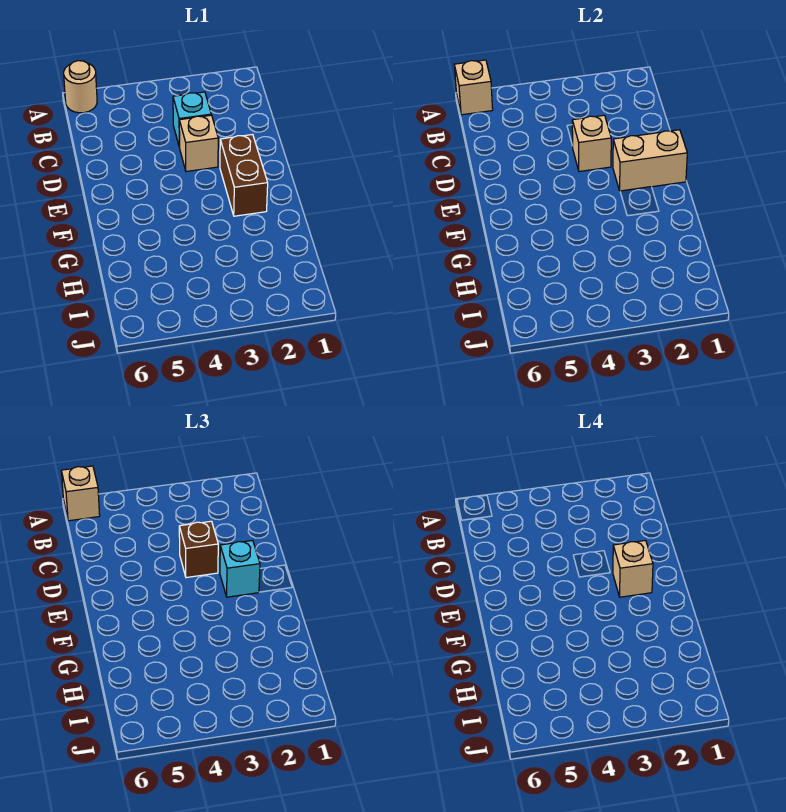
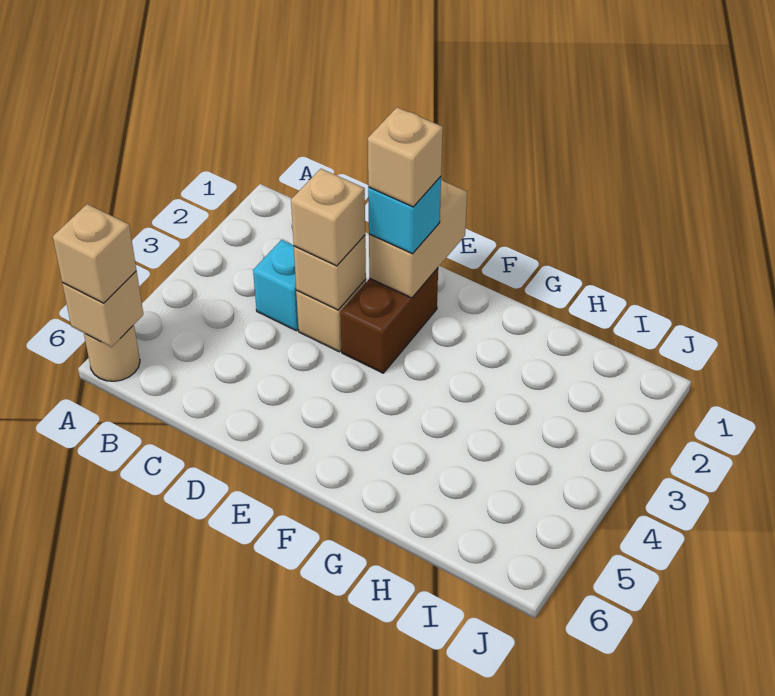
brown 1x1 brick [179,521,218,578] -> tan 1x1 brick [291,169,365,266]
brown 1x2 brick [220,134,268,216] -> brown 1x2 brick turned to [340,268,438,373]

